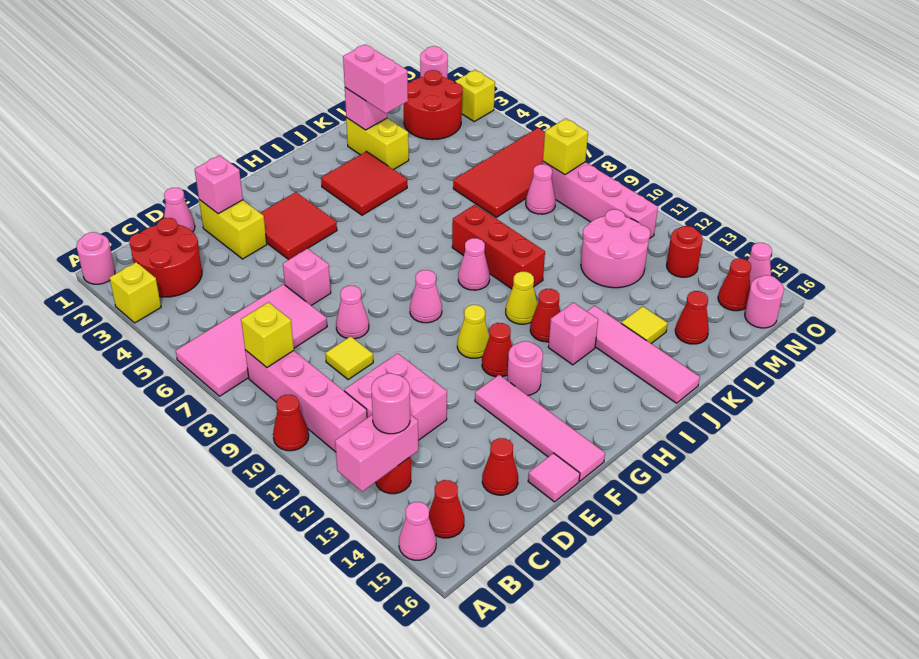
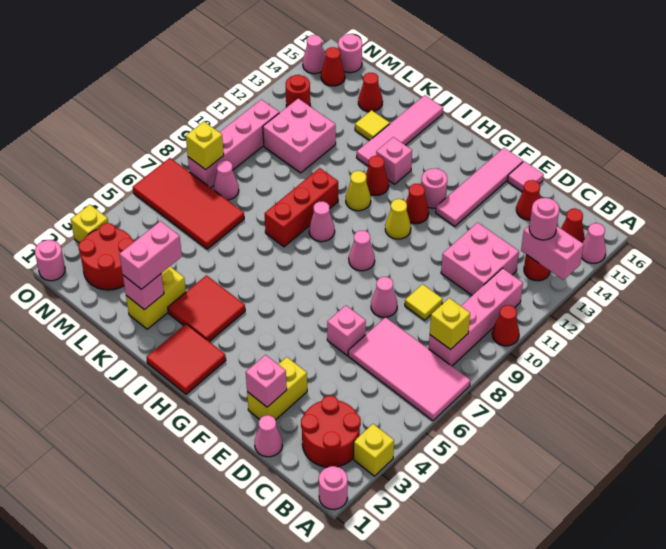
red 2x2 tile [260,192,337,260] -> red 2x2 tile moved to [146,324,226,394]
pink 2x2 round brick [581,209,650,288] -> pink 2x2 brick [263,98,336,173]

